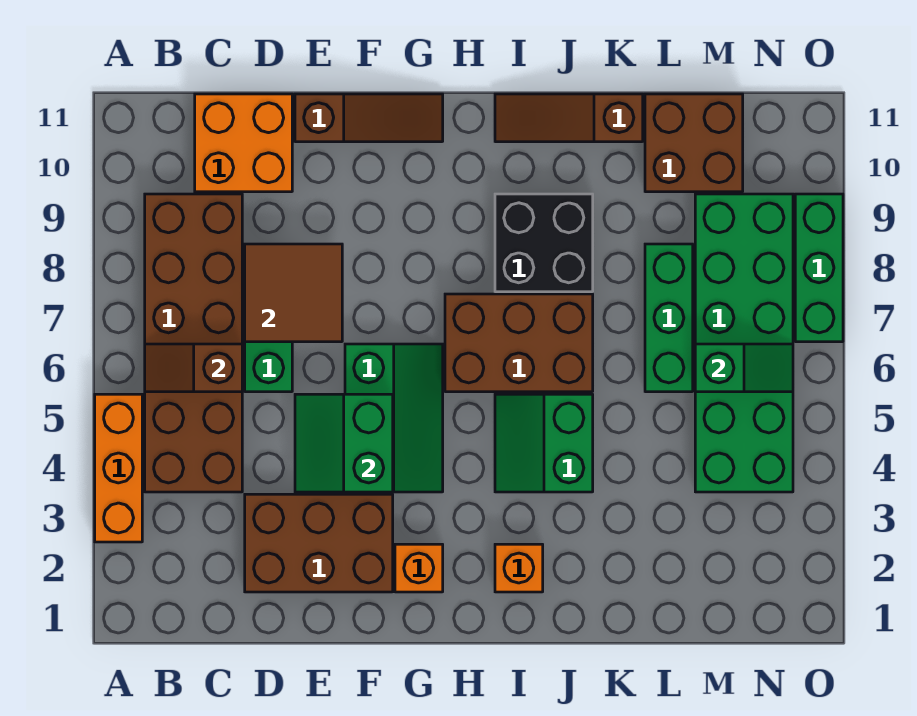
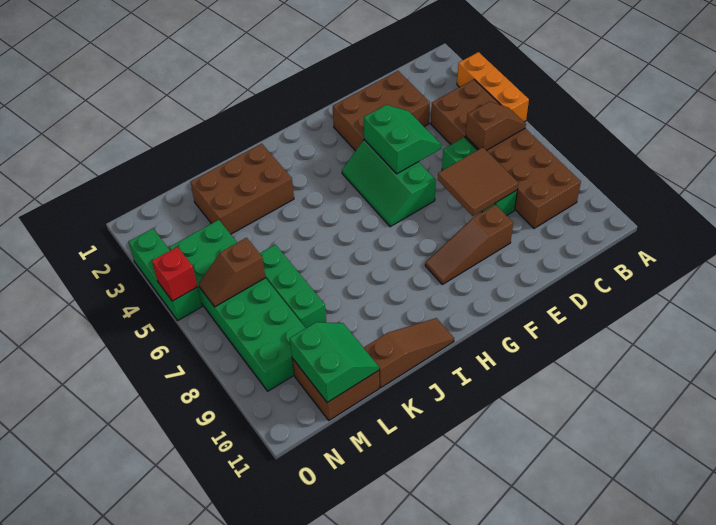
orange 2x2 brick [195,94,292,192] -> none
brown 1x3 slope [295,94,443,142] -> brown 1x3 slope moved to [425,204,513,284]
orange 1x1 brick [395,544,443,592] -> none
brown 2x3 brick [445,294,593,392] -> brown 2x3 brick moved to [190,144,294,234]
orange 1x1 brick [495,544,543,592] -> none
green 2x2 slope [495,394,593,492] -> green 2x2 slope moved to [290,322,379,403]
black 2x2 brick [495,194,593,292] -> none
green 1x2 slope [695,344,793,392] -> brown 1x2 slope [199,238,265,307]
none -> red 1x1 brick [152,247,197,301]
green 1x3 brick [795,194,843,342] -> green 1x3 brick moved to [129,229,202,321]

